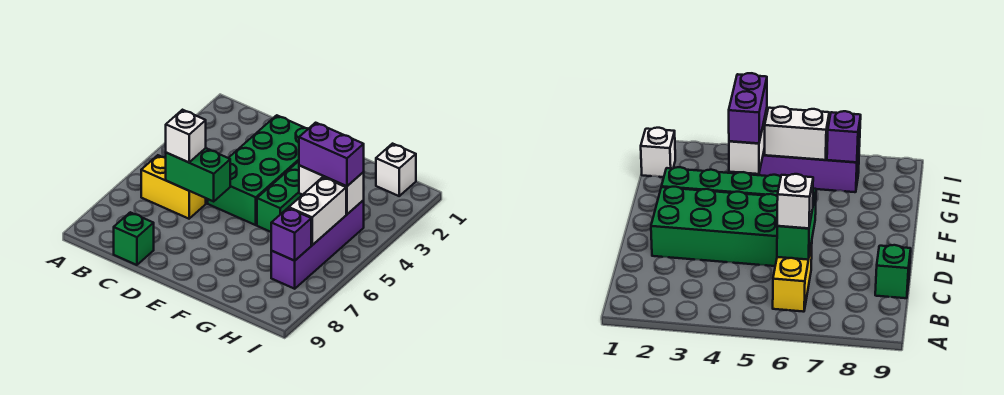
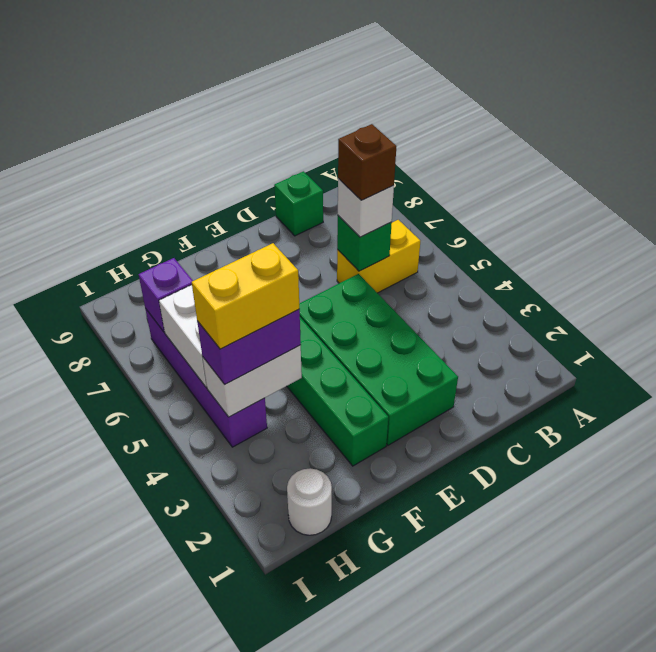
green 1x2 brick [166,148,230,201] -> green 1x1 brick [337,216,392,271]
none -> brown 1x1 brick [338,124,396,200]
none -> yellow 1x2 brick [192,243,299,349]
white 1x1 brick [376,144,416,196] -> white 1x1 round brick [287,468,332,535]

